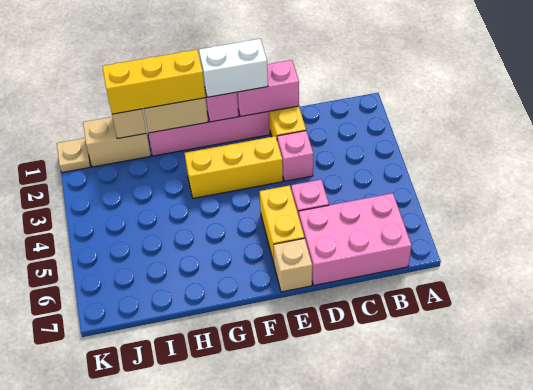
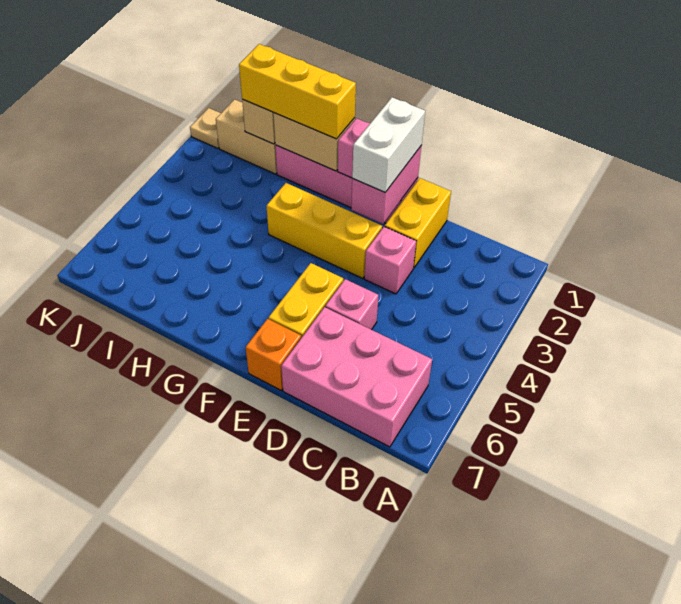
pink 1x2 brick [237,60,299,117] -> pink 1x2 brick turned to [351,146,421,224]
white 1x2 brick [199,39,268,97] -> white 1x2 brick turned to [352,97,425,192]
tan 1x1 brick [273,238,312,292] -> orange 1x1 brick [246,319,301,390]

